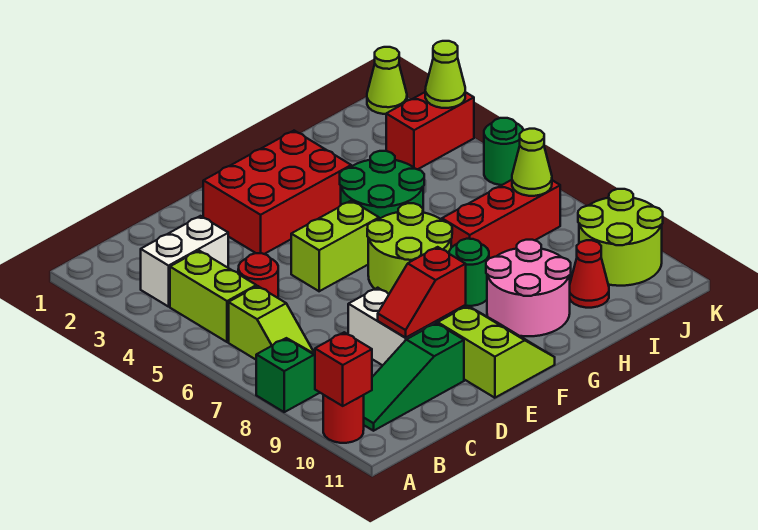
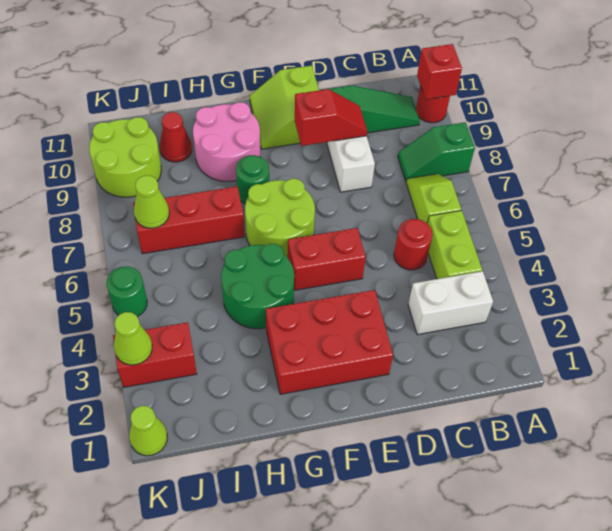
lime 1x2 brick [291,201,379,291] -> red 1x2 brick [288,228,366,290]

